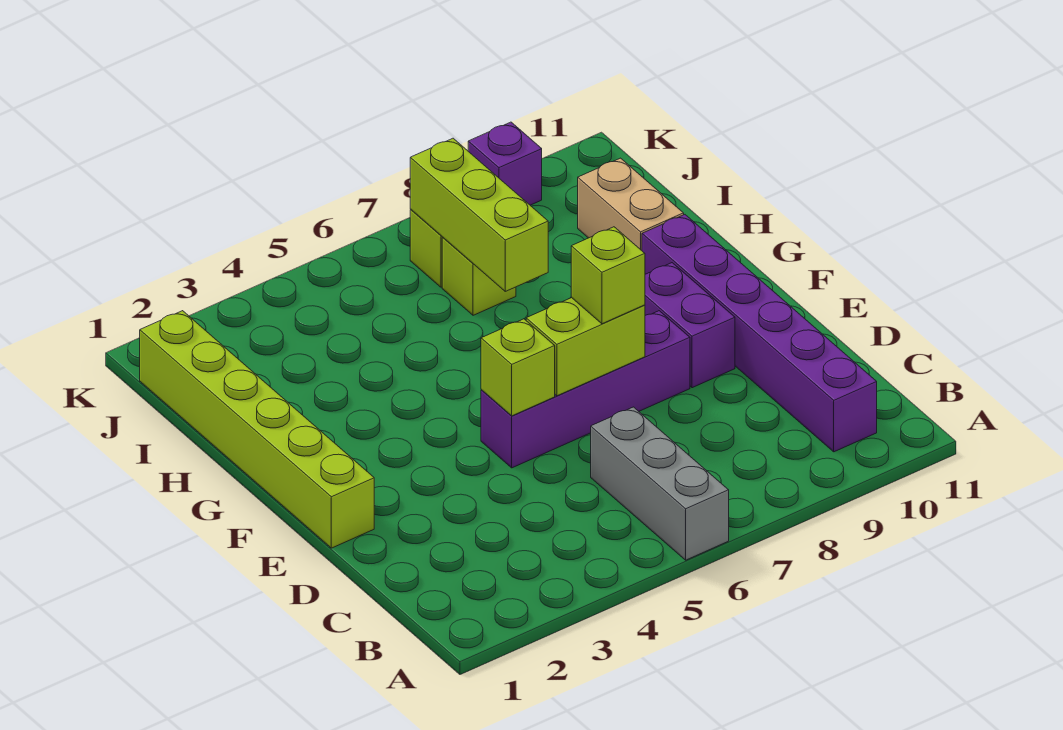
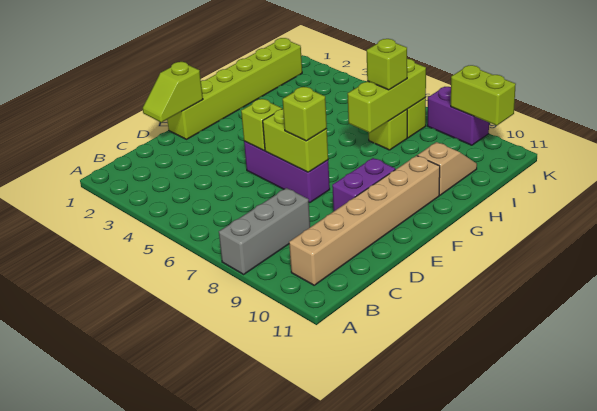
grey 1x3 brick [591,407,729,560] -> grey 1x3 brick moved to [219,188,310,274]
purple 1x6 brick [642,215,877,452] -> tan 1x6 brick [289,156,440,285]
none -> lime 1x2 slope [143,62,203,122]
purple 1x4 brick [481,311,690,468] -> purple 1x3 brick [244,141,330,203]
tan 1x2 brick [578,158,684,250] -> tan 1x2 slope [417,142,477,195]
none -> lime 1x1 brick [367,39,407,90]
purple 1x1 brick [468,122,542,205] -> purple 1x2 brick [427,87,489,145]
none -> lime 1x2 brick [451,65,516,126]

